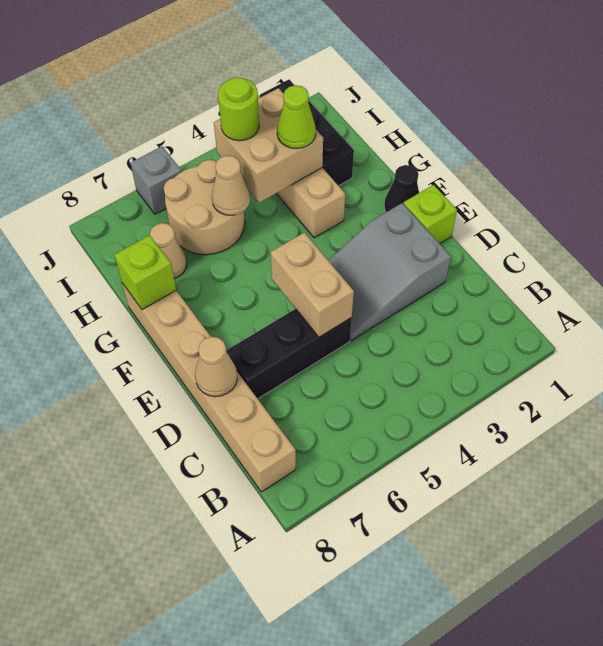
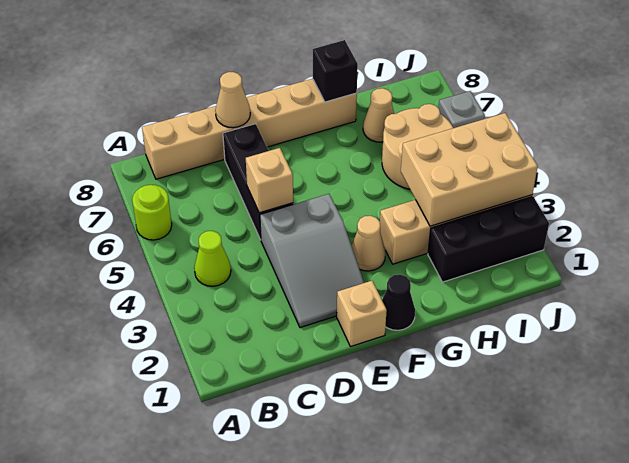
grey 2x3 slope [328,203,451,340] -> grey 2x3 slope turned to [260,194,364,328]
tan 1x2 brick [271,232,354,337] -> tan 1x1 brick [246,148,293,213]
lime 1x1 brick [404,185,457,244] -> tan 1x1 brick [337,281,387,347]
lime 1x1 brick [114,235,176,310] -> black 1x1 brick [313,40,358,102]
tan 2x2 brick [214,88,323,203] -> tan 2x3 brick [401,113,538,226]
lime 1x1 cone [277,85,316,149] -> lime 1x1 cone moved to [194,231,231,286]
tan 1x1 cone [212,155,250,215] -> tan 1x1 cone moved to [351,216,386,271]
lime 1x1 round brick [218,77,259,141] -> lime 1x1 round brick moved to [132,185,172,240]

